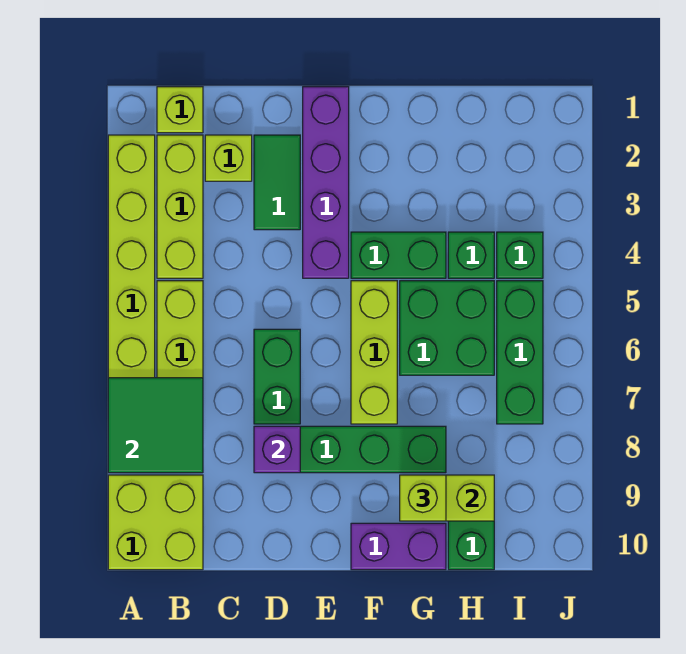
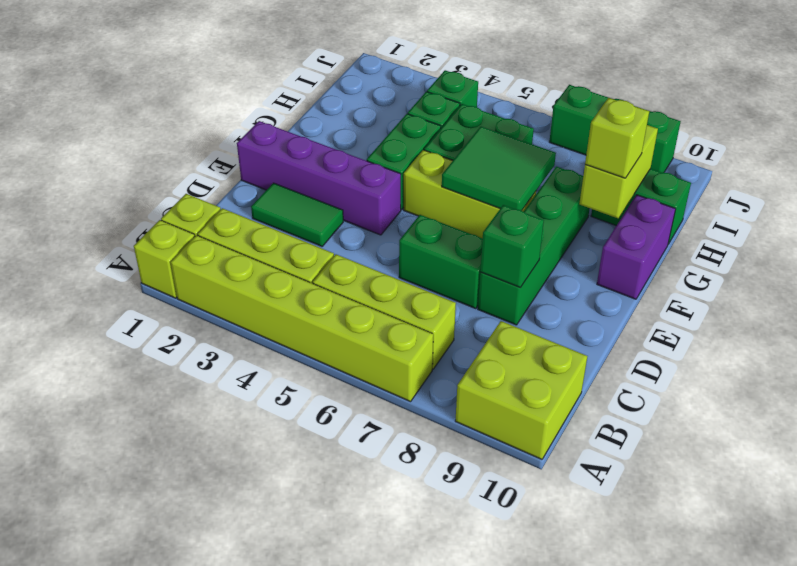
green 2x2 tile [108,378,203,473] -> green 2x2 tile moved to [442,127,556,211]
lime 1x1 brick [205,135,252,181] -> lime 1x1 brick moved to [134,220,195,298]
purple 1x1 brick [254,426,300,473] -> green 1x1 brick [480,205,544,287]
green 1x3 brick [497,281,543,424] -> green 1x3 brick moved to [549,85,681,173]

